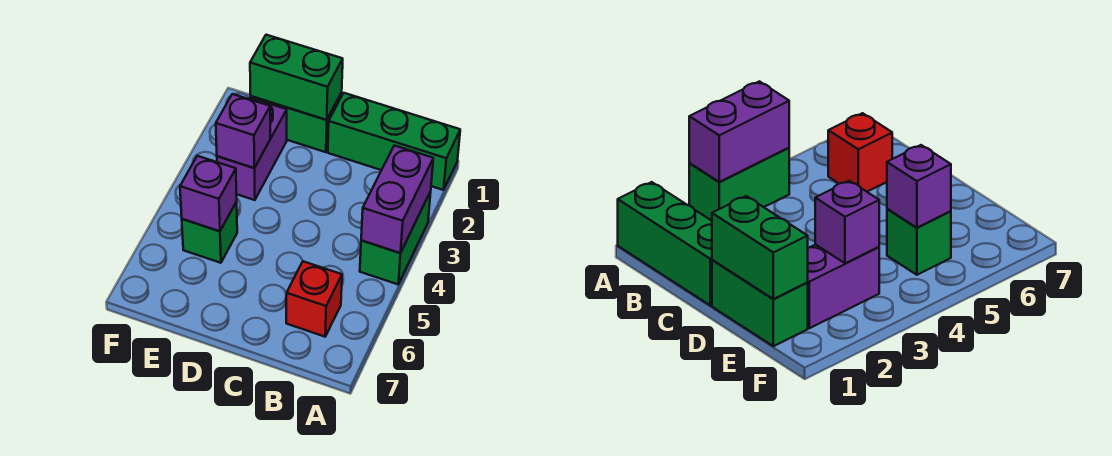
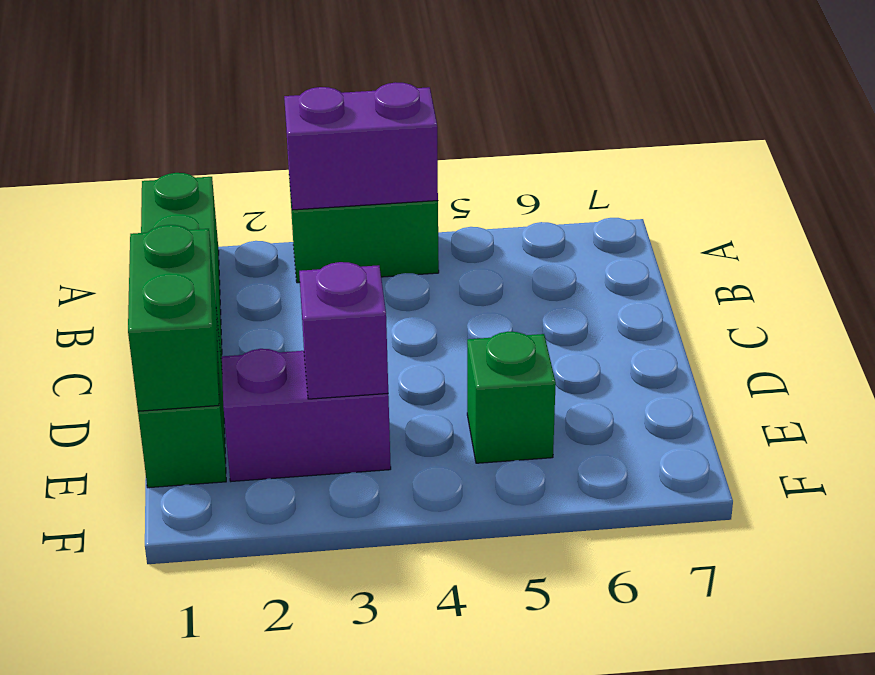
red 1x1 brick [286,261,342,337] -> none
purple 1x1 brick [180,156,237,231] -> none

